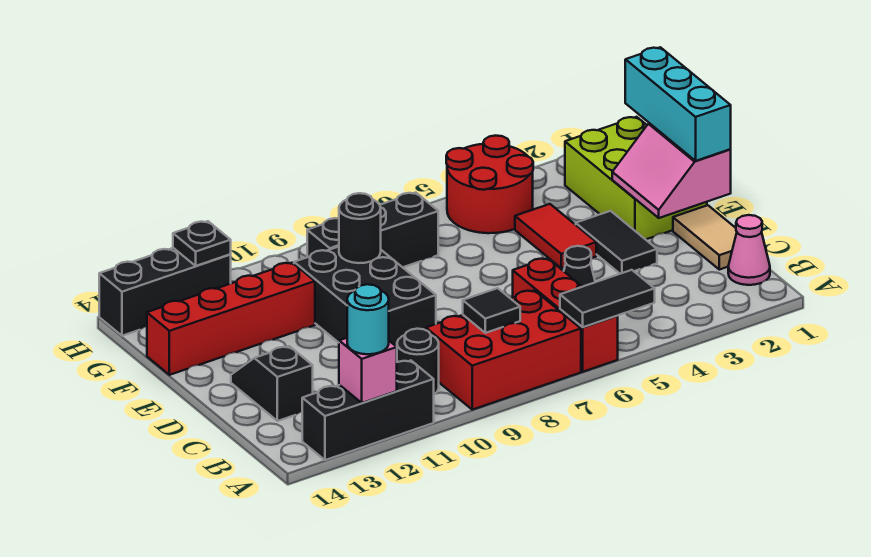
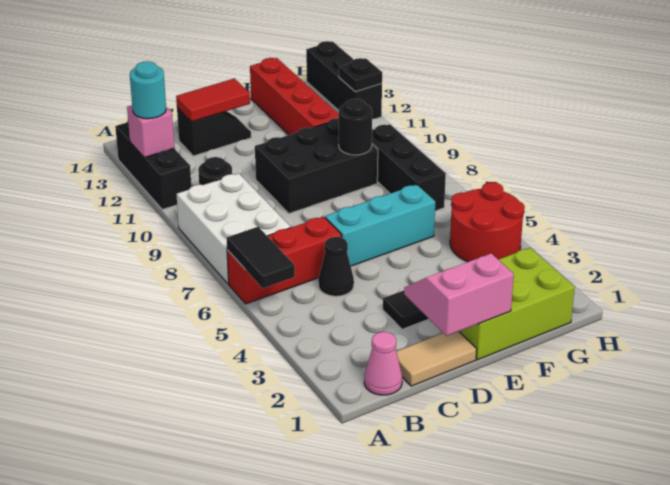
red 2x3 brick [426,290,581,410] -> white 2x3 brick [177,173,291,284]
black 1x1 tile [463,288,520,333] -> none
cyan 1x3 brick [625,47,731,161] -> cyan 1x3 brick moved to [325,185,435,266]
red 1x2 tile [515,204,596,268] -> red 1x2 tile moved to [176,78,250,122]

